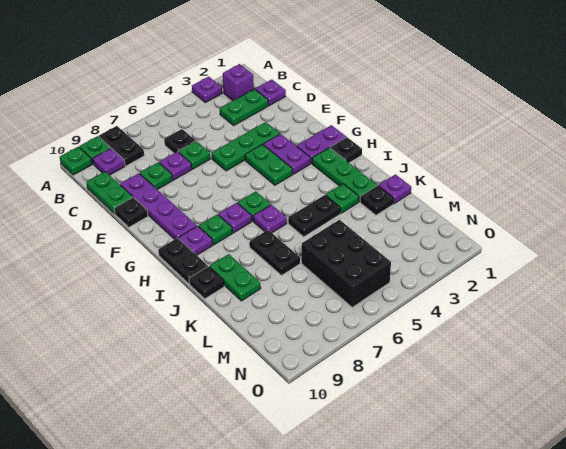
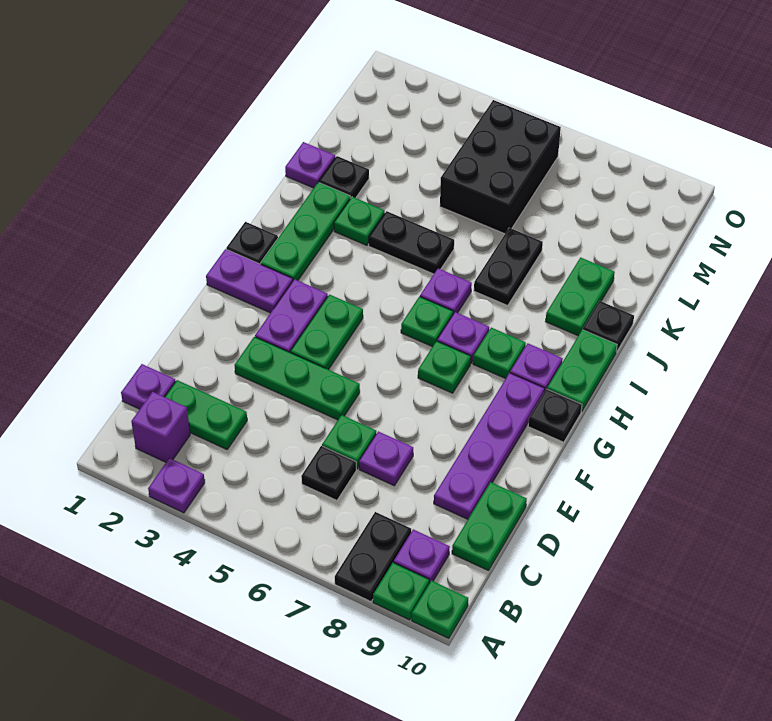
green 1x1 plate [140,162,173,190] -> green 1x1 plate moved to [418,341,471,393]
black 1x1 plate [114,197,148,227] -> black 1x1 plate moved to [528,389,582,442]
black 1x2 plate [158,238,208,284] -> green 1x2 plate [547,330,617,412]

